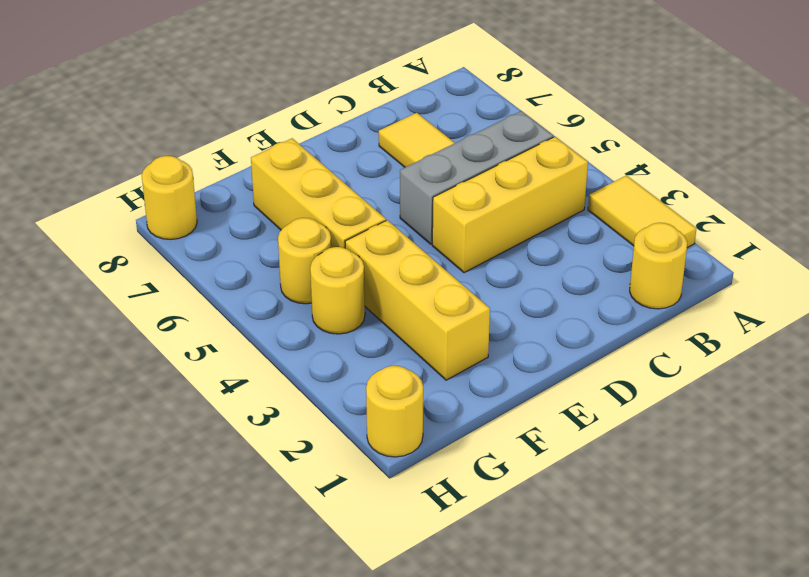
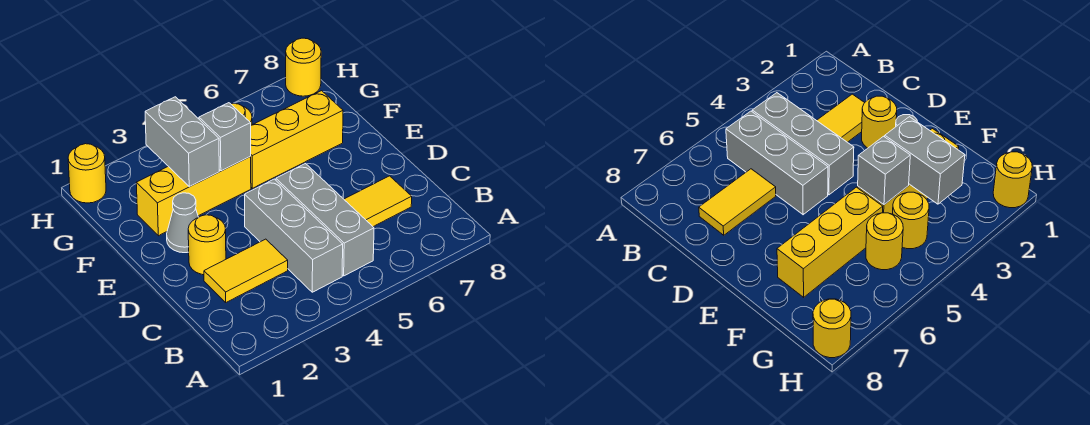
yellow 1x2 tile [588,175,696,248] -> yellow 1x2 tile moved to [204,239,288,302]
yellow 1x1 round brick [630,223,687,309] -> yellow 1x1 round brick moved to [188,215,226,275]
yellow 1x3 brick [432,137,588,273] -> grey 1x3 brick [245,179,343,292]
none -> grey 1x1 cone [167,193,199,253]
none -> grey 1x2 brick [145,97,219,187]
none -> grey 1x1 brick [199,103,251,171]

